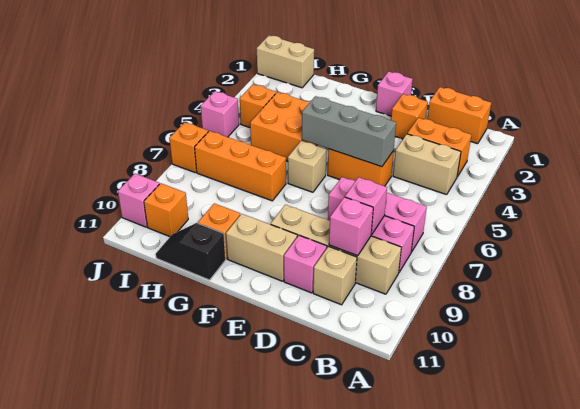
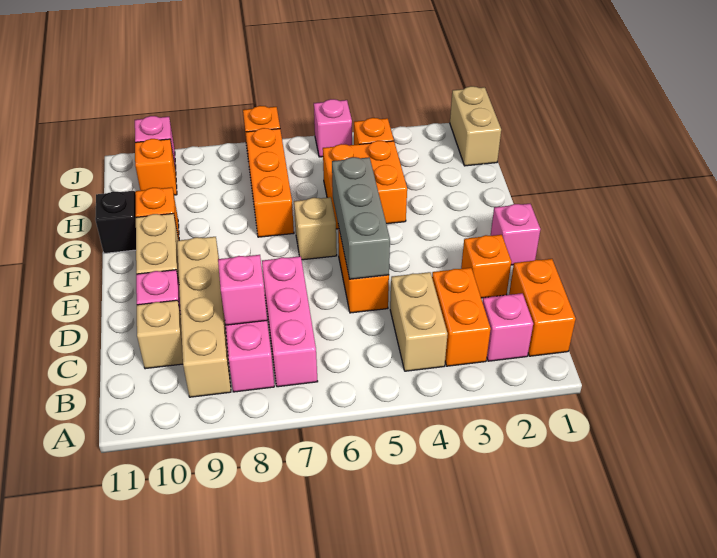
pink 1x1 brick [329,197,373,256] -> pink 1x1 brick moved to [482,293,533,361]

